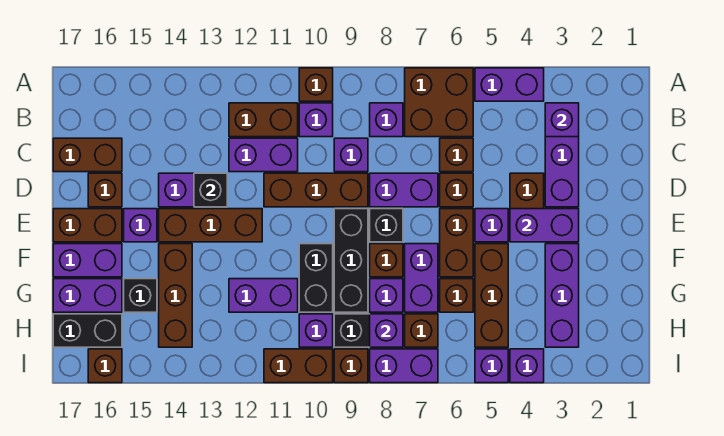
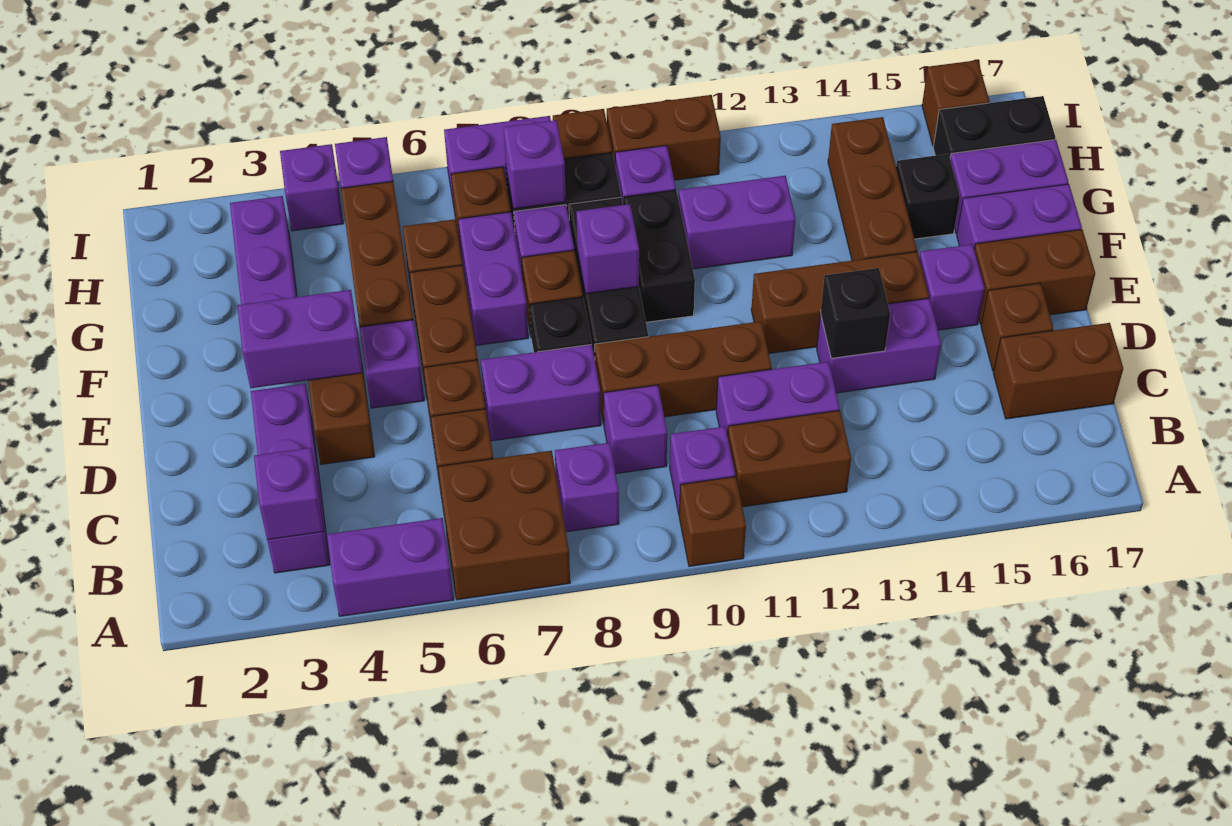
none -> purple 1x1 brick [576,204,639,294]

